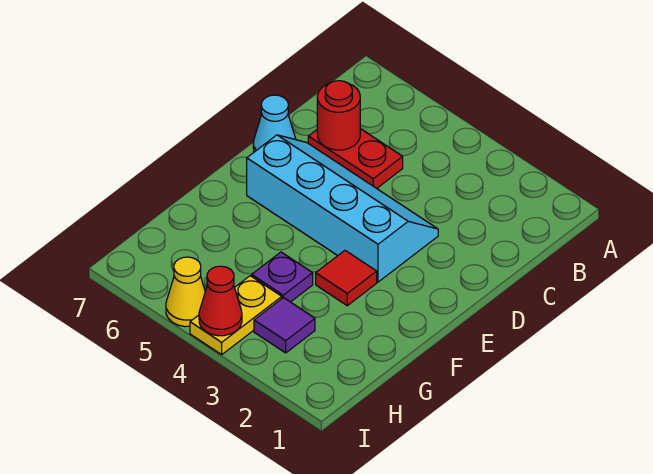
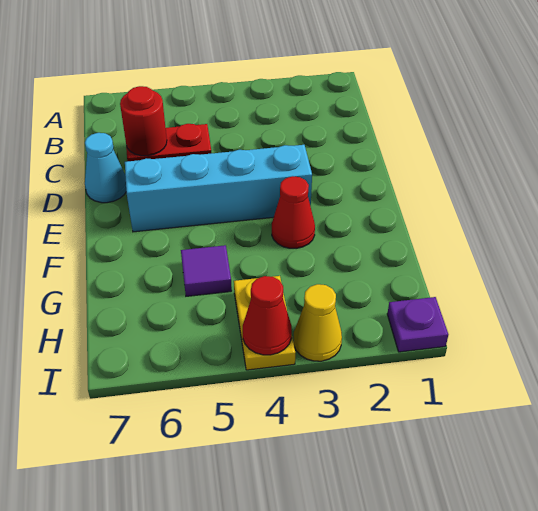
red 1x1 tile [316,251,377,306] -> red 1x1 cone [272,176,315,249]
purple 1x1 plate [252,252,313,302] -> purple 1x1 plate moved to [387,297,448,352]
purple 1x1 tile [254,298,315,353] -> purple 1x1 tile moved to [181,245,232,296]
yellow 1x1 cone [166,257,205,327] -> yellow 1x1 cone moved to [294,284,342,361]

